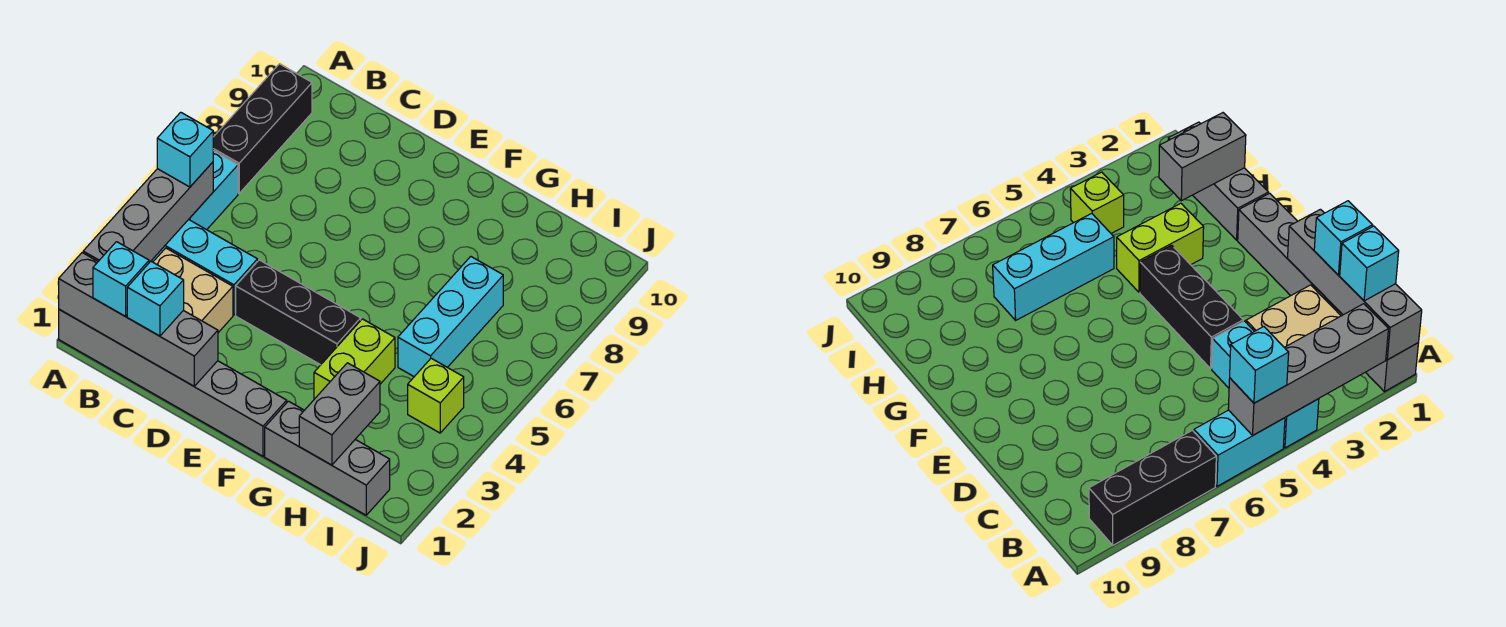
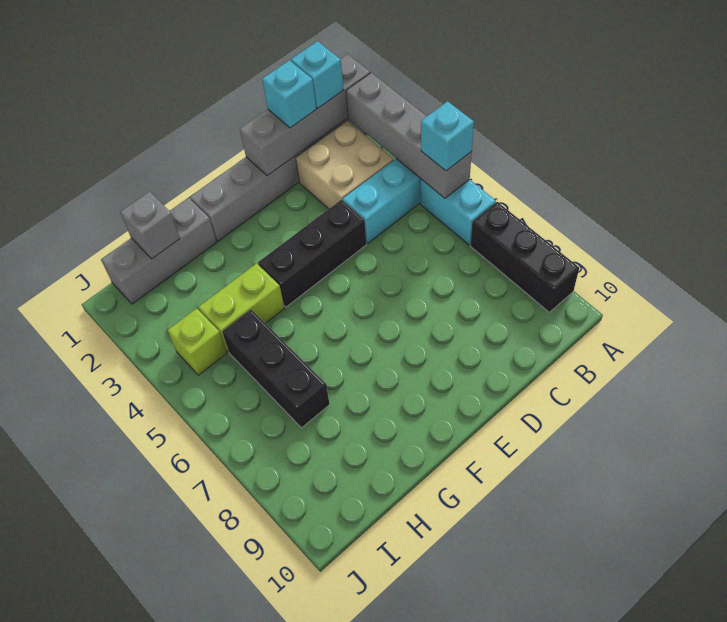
lime 1x2 brick [314,319,395,399] -> lime 1x2 brick turned to [199,263,284,352]
grey 1x2 brick [299,363,380,465] -> grey 1x1 brick [120,192,180,259]
cyan 1x3 brick [398,256,503,377] -> black 1x3 brick [222,310,330,428]

